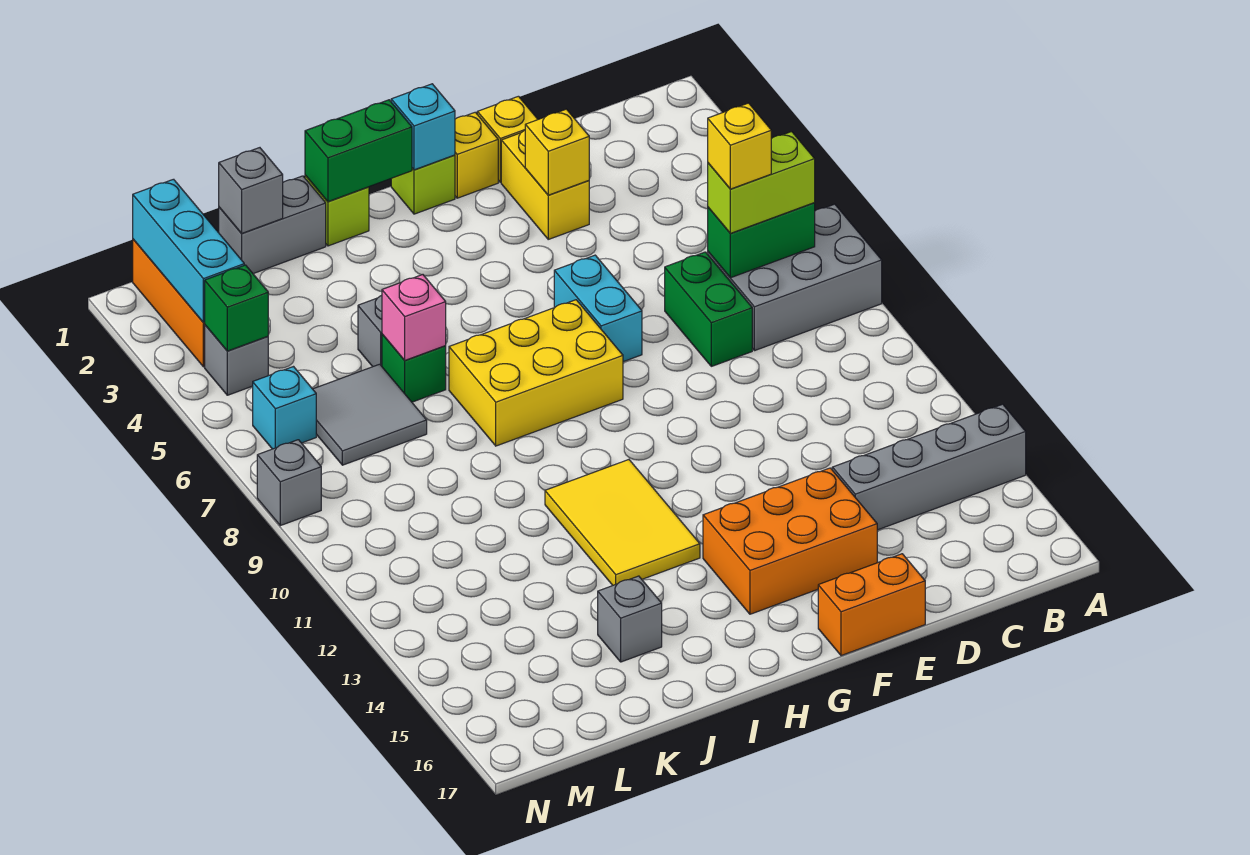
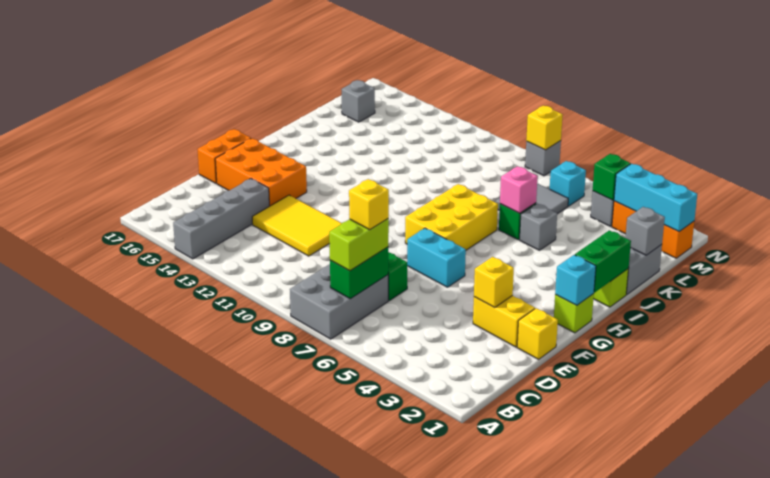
orange 2x3 brick [703,468,877,614] -> orange 2x3 brick turned to [215,138,307,206]
yellow 1x1 brick [455,112,498,198] -> yellow 1x1 brick moved to [526,106,563,150]
yellow 2x3 tile [545,460,700,585] -> yellow 2x3 tile moved to [252,195,342,256]
grey 1x1 brick [598,576,662,662] -> grey 1x1 brick moved to [341,80,375,122]

